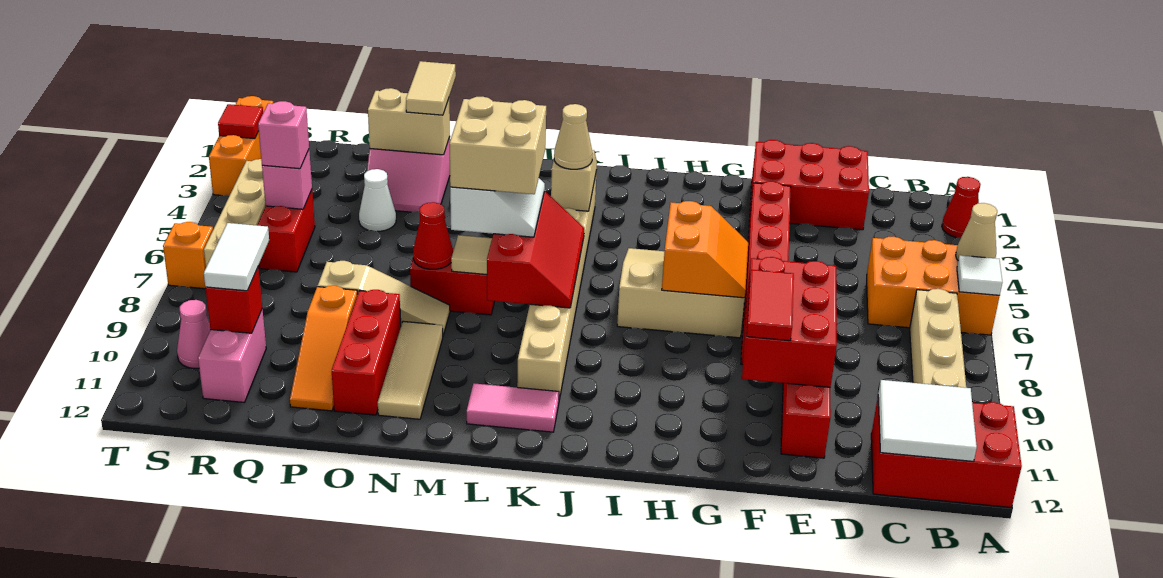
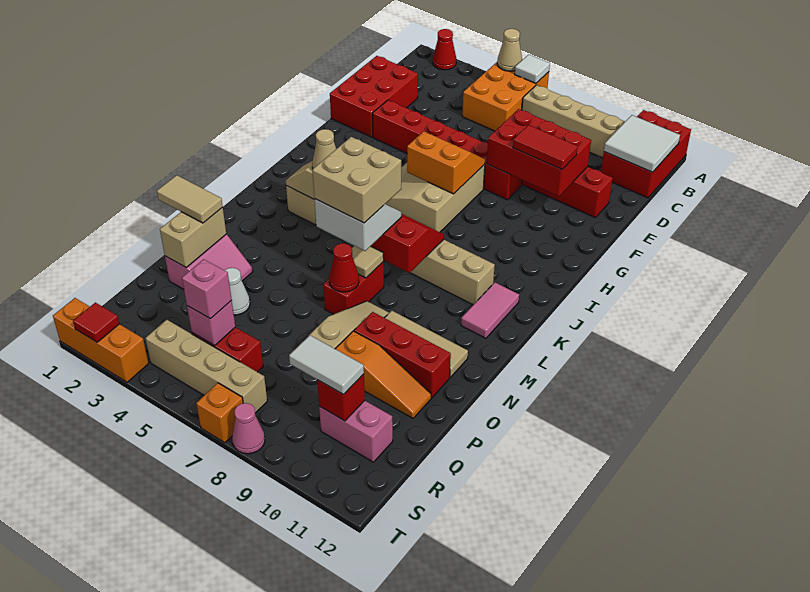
pink 1x1 cone [177,300,210,368] -> pink 1x1 cone moved to [232,403,265,454]

